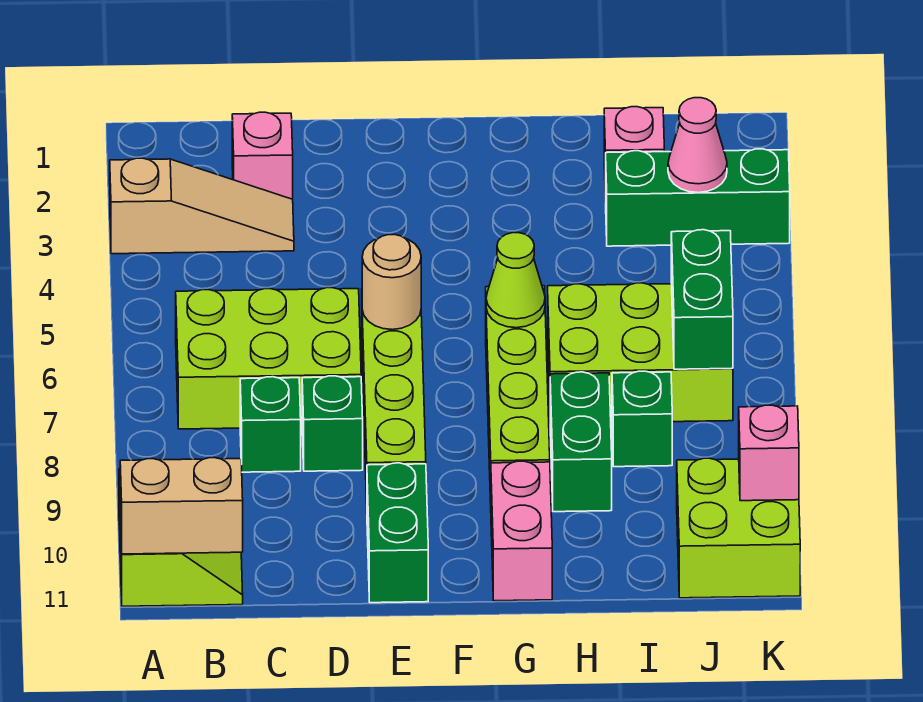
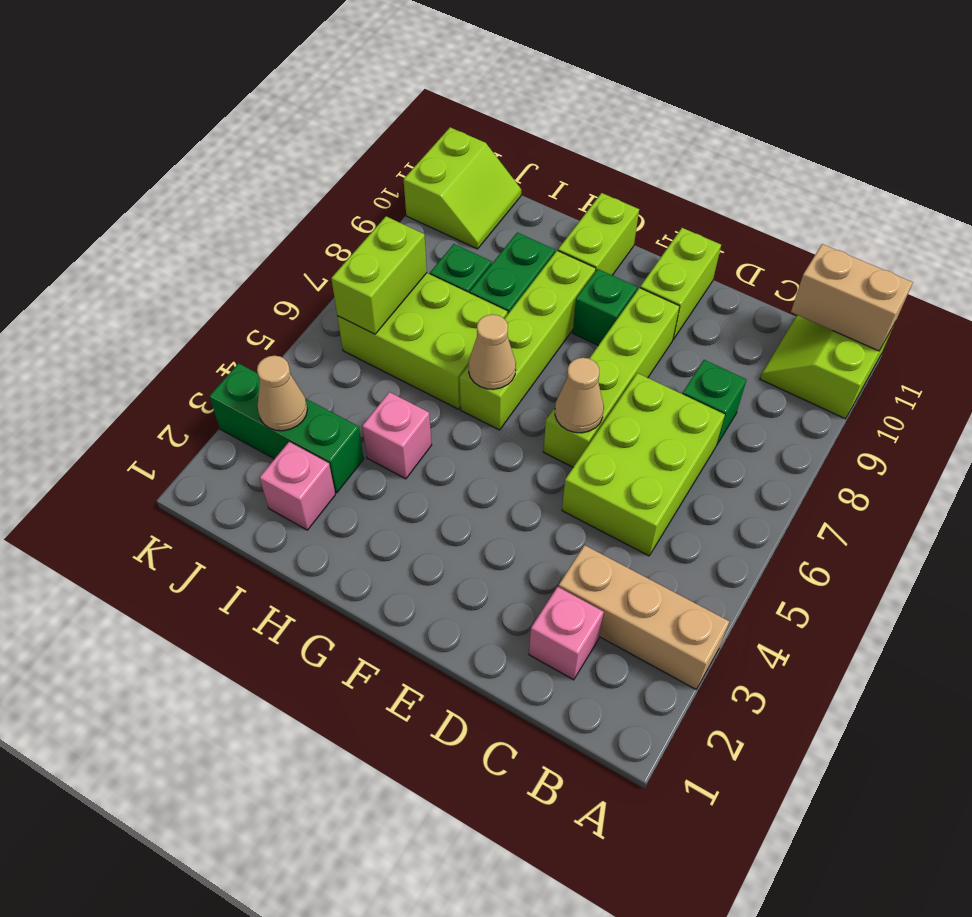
tan 1x3 slope [110,158,294,254] -> tan 1x3 brick [559,545,730,689]
lime 2x3 brick [176,288,361,429] -> lime 2x3 brick turned to [562,373,725,556]
green 1x1 brick [302,376,363,471] -> green 1x1 brick moved to [573,269,637,345]
tan 1x1 round brick [362,234,421,330] -> tan 1x1 cone [555,358,604,433]
green 1x2 brick [367,463,428,603] -> lime 1x2 brick [640,228,721,339]
lime 1x1 cone [486,233,545,328] -> tan 1x1 cone [468,315,516,389]
pink 1x2 brick [491,461,552,601] -> lime 1x2 brick [558,193,639,275]
pink 1x1 cone [668,98,727,193] -> tan 1x1 cone [257,356,307,431]
green 1x2 brick [671,230,733,369] -> lime 1x2 brick [331,216,427,334]
lime 2x2 brick [677,458,800,598] -> lime 2x2 slope [404,127,521,249]
pink 1x1 brick [739,405,799,501] -> pink 1x1 brick moved to [362,392,432,479]

